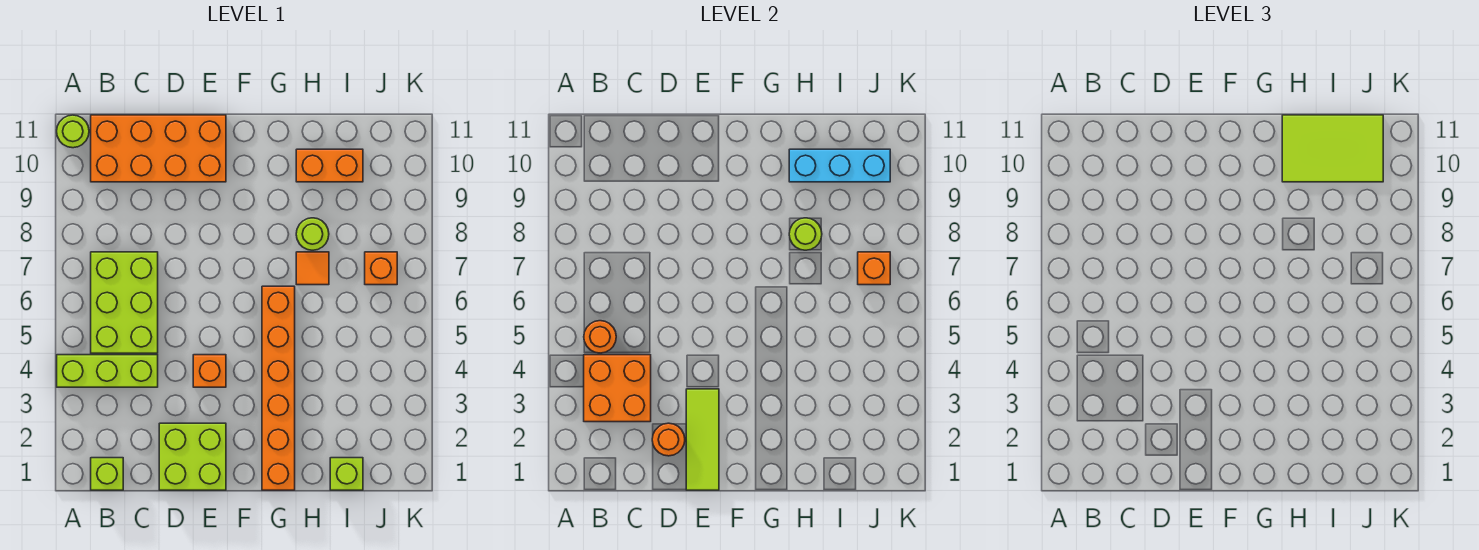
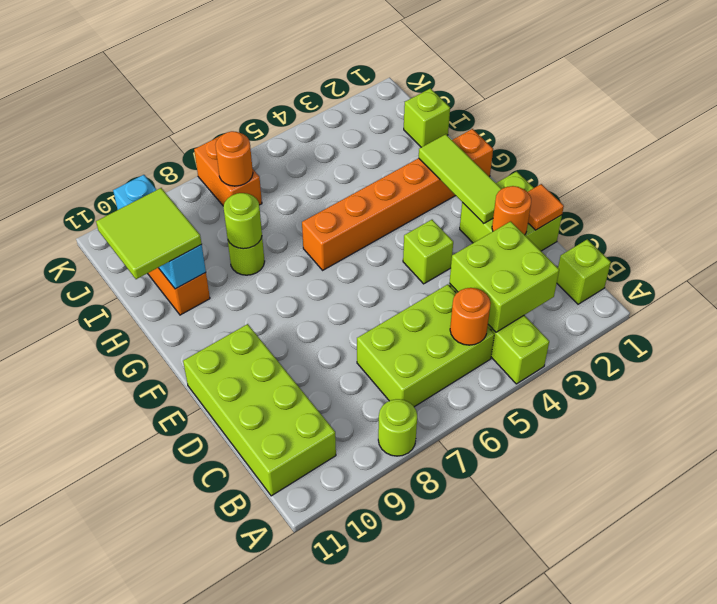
lime 1x1 round brick [57,115,89,148] -> lime 1x1 round brick moved to [378,399,417,456]
orange 2x2 brick [584,355,651,422] -> lime 2x2 brick [449,221,559,332]
orange 2x4 brick [91,115,226,182] -> lime 2x4 brick [183,324,336,496]
lime 1x3 tile [686,389,719,490] -> lime 1x3 tile turned to [419,134,501,224]
orange 1x1 brick [193,355,226,387] -> lime 1x1 brick [403,220,453,284]
orange 1x1 tile [296,252,329,285] -> orange 1x1 tile moved to [528,184,564,230]
lime 2x3 tile [1282,115,1383,182] -> lime 2x2 tile [96,188,202,279]
orange 1x1 brick [365,252,397,285] -> orange 1x2 brick [194,136,262,206]
orange 1x1 brick [858,252,890,285] -> orange 1x1 round brick [215,131,253,186]

